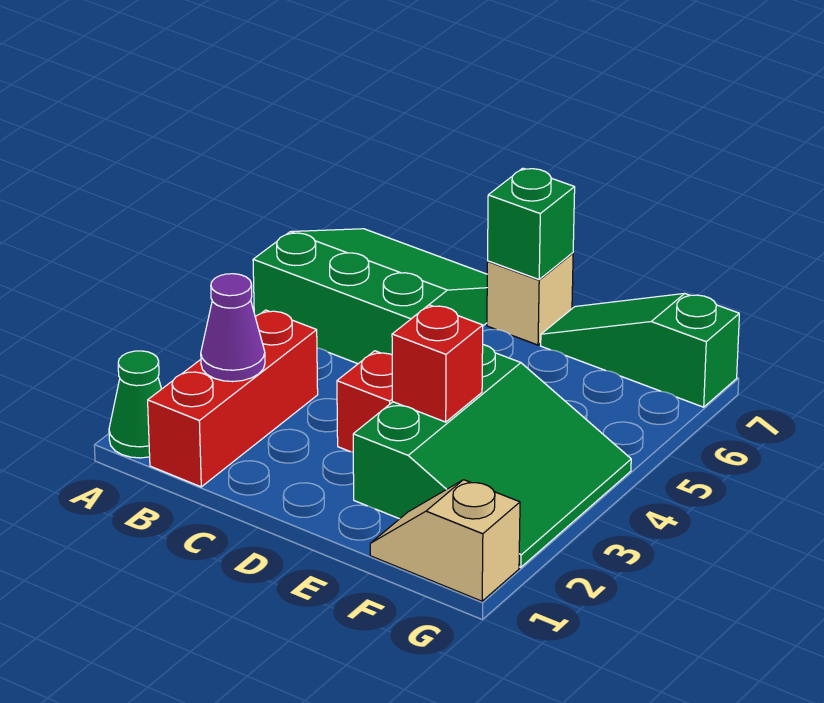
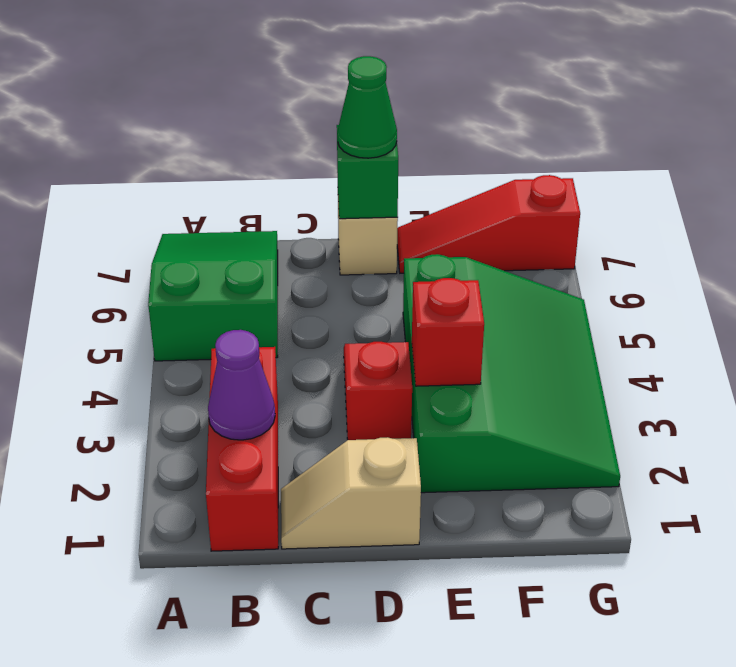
green 1x1 cone [109,351,161,458] -> green 1x1 cone moved to [337,56,397,158]
green 3x3 slope [253,229,487,364] -> green 2x3 slope [148,231,278,361]
green 3x3 slope [353,345,631,567] -> green 3x4 slope [403,254,620,493]
green 1x3 slope [541,293,739,407] -> red 1x3 slope [397,175,580,273]
tan 1x2 slope [370,480,520,601] -> tan 1x2 slope moved to [281,437,421,549]

